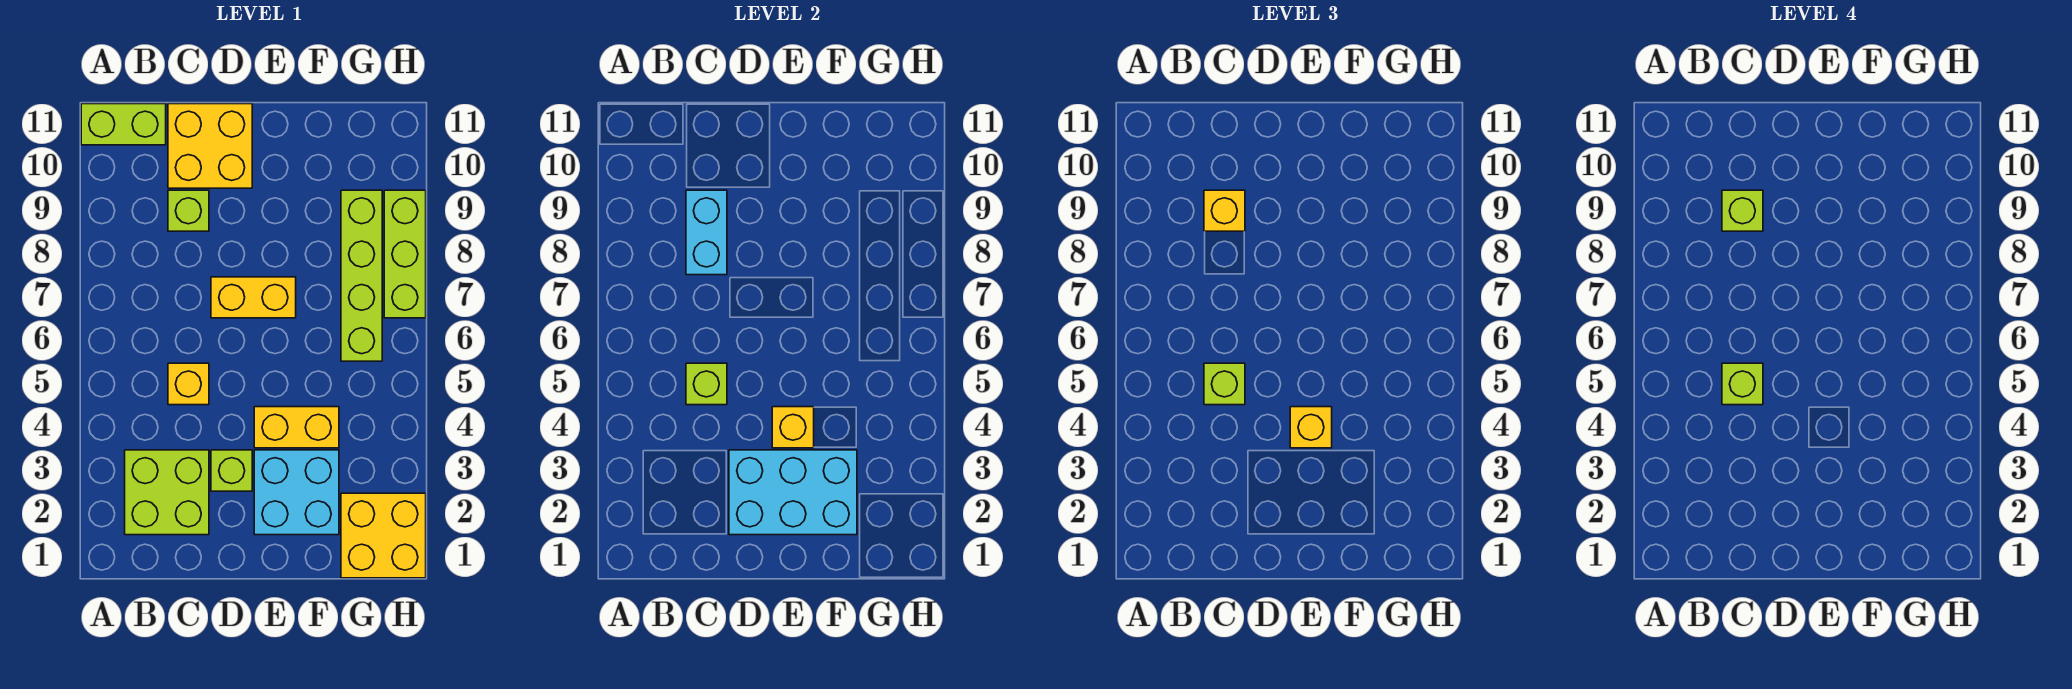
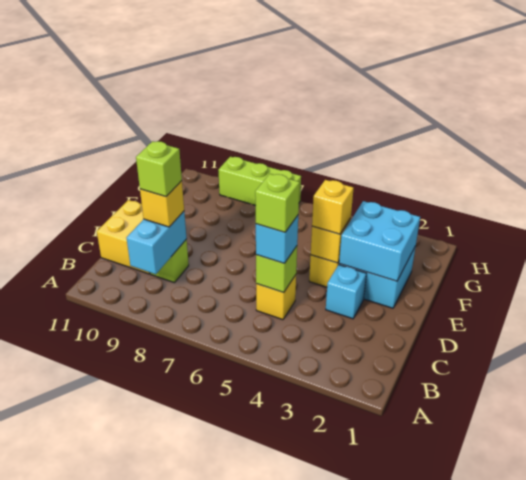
lime 1x2 brick [81,104,166,145] -> none
lime 2x2 brick [125,450,209,535] -> none
lime 1x1 brick [1204,363,1245,405] -> cyan 1x1 brick [256,216,298,263]
cyan 1x2 brick [686,190,727,275] -> cyan 1x2 brick turned to [127,211,187,274]
cyan 2x3 brick [729,450,857,535] -> cyan 2x2 brick [339,201,420,281]
lime 1x1 brick [211,450,252,491] -> cyan 1x1 brick [326,265,366,319]
yellow 1x2 brick [211,277,296,318] -> none
yellow 2x2 brick [341,493,426,578] -> none
lime 1x4 brick [341,190,382,361] -> none

